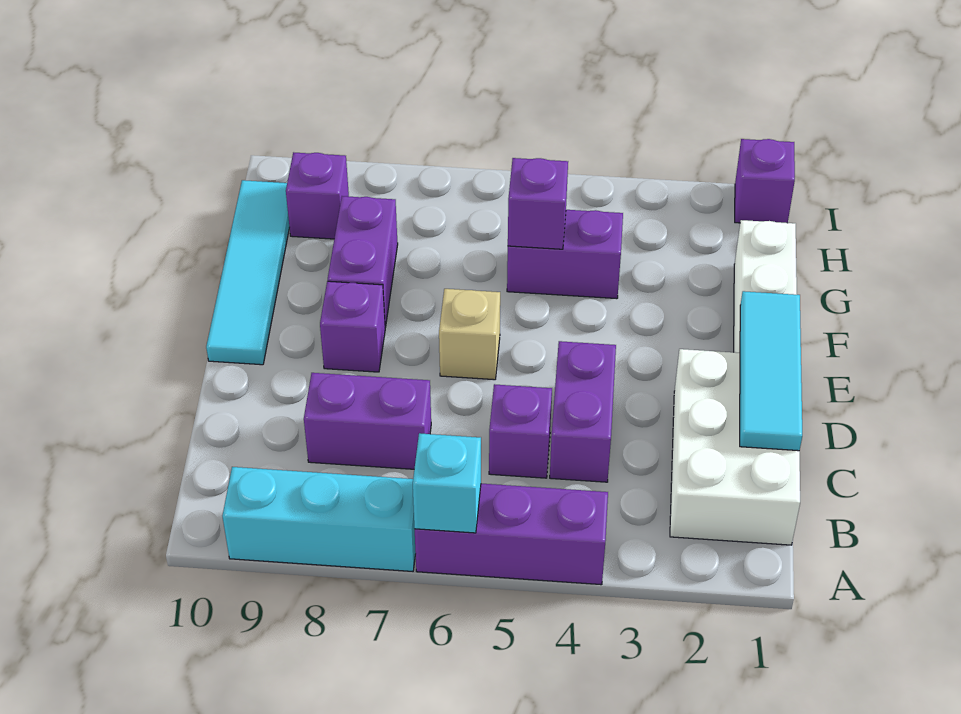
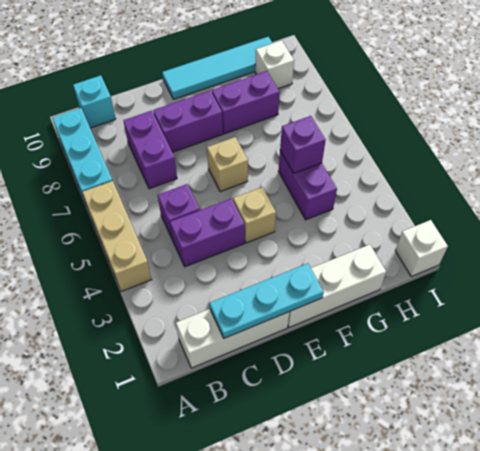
purple 1x3 brick [415,484,608,585] -> tan 1x3 brick [82,181,151,291]
cyan 1x1 brick [413,433,481,533] -> cyan 1x1 brick moved to [73,76,116,128]
white 2x3 brick [670,349,800,545] -> white 1x3 brick [176,309,289,368]
cyan 1x3 tile [740,291,802,451] -> cyan 1x3 plate [209,263,324,338]
none -> tan 1x1 brick [233,187,276,243]
purple 1x1 brick [320,281,385,372] -> purple 1x2 brick [153,91,223,152]
purple 1x1 brick [286,152,349,239] -> white 1x1 brick [255,40,294,89]
purple 1x1 brick [735,139,795,223] -> white 1x1 brick [395,220,448,276]

